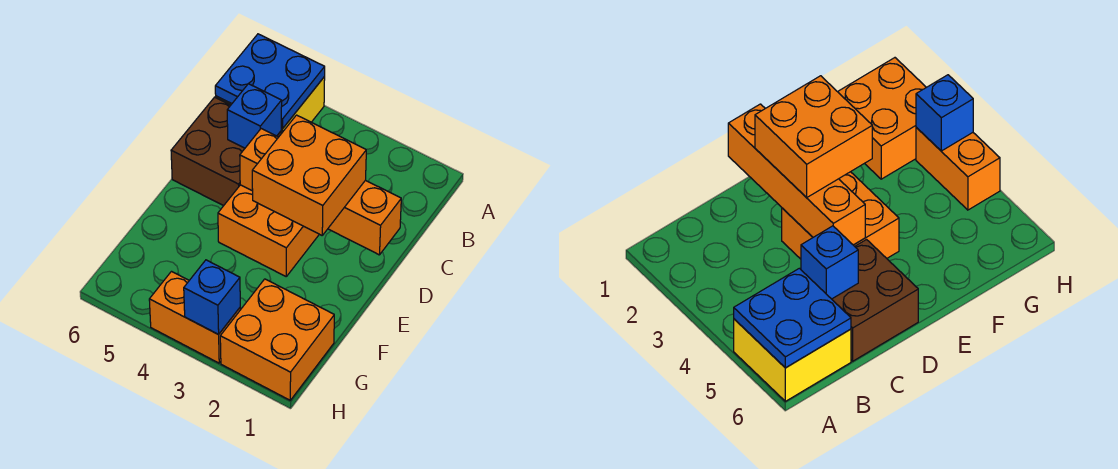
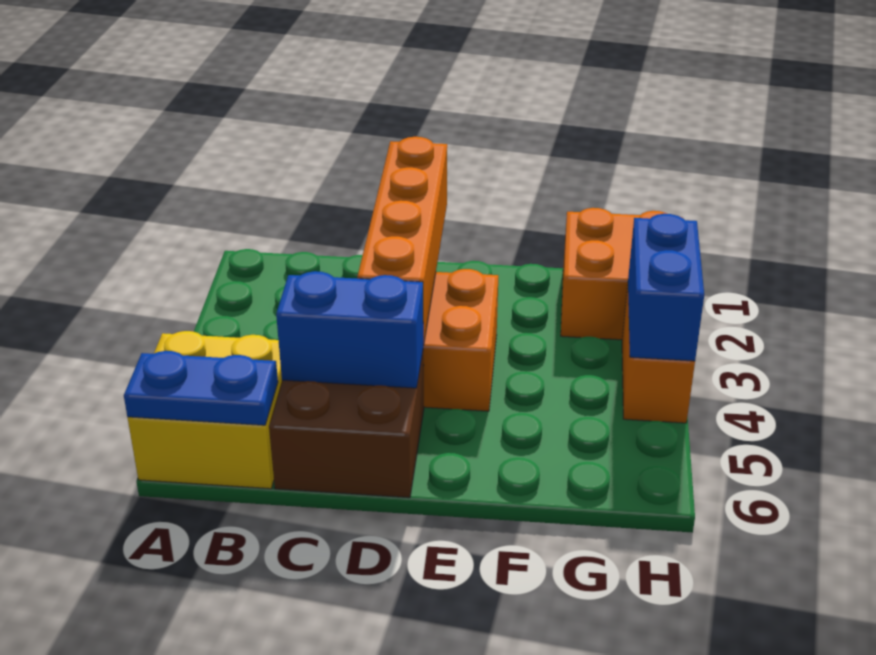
blue 2x2 plate [215,34,325,129] -> blue 1x2 plate [124,351,278,425]
blue 1x1 brick [227,84,282,148] -> blue 1x2 brick [276,271,423,388]
orange 2x2 brick [252,115,366,235] -> none
blue 1x1 brick [184,260,240,334] -> blue 1x2 brick [628,214,704,361]

